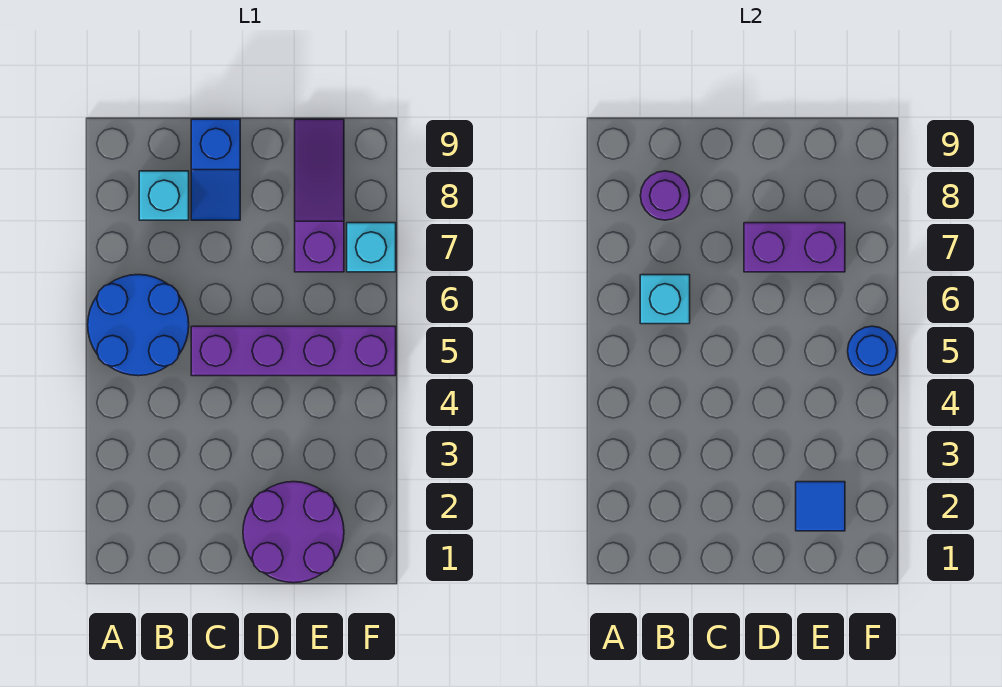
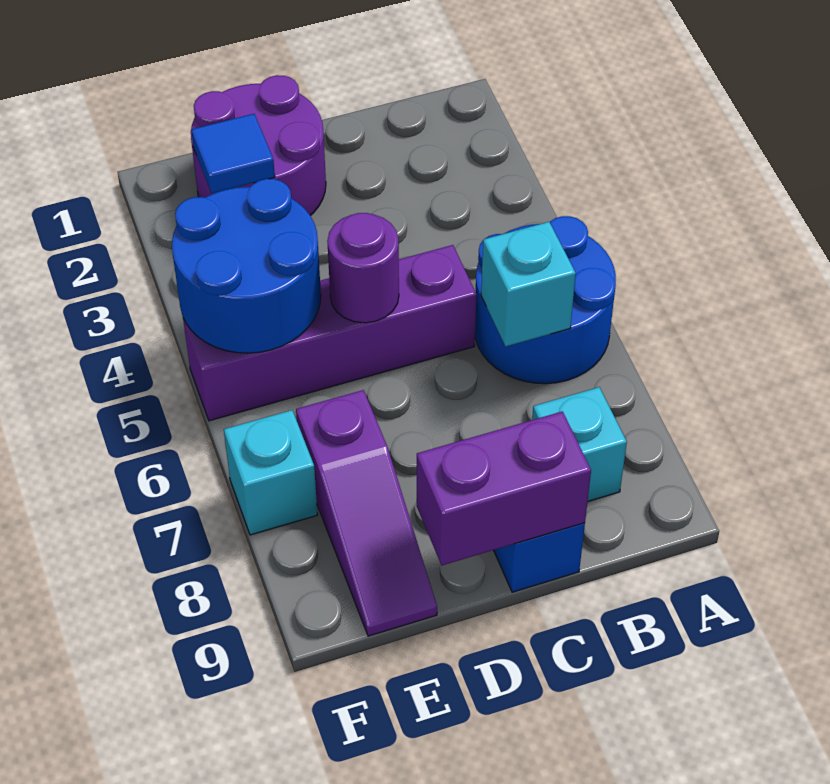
purple 1x1 round brick [640,171,690,220] -> purple 1x1 round brick moved to [327,213,399,323]
purple 1x2 brick [744,223,845,272] -> purple 1x2 brick moved to [417,411,591,565]
blue 1x1 round brick [848,326,897,375] -> blue 2x2 round brick [172,179,321,353]

